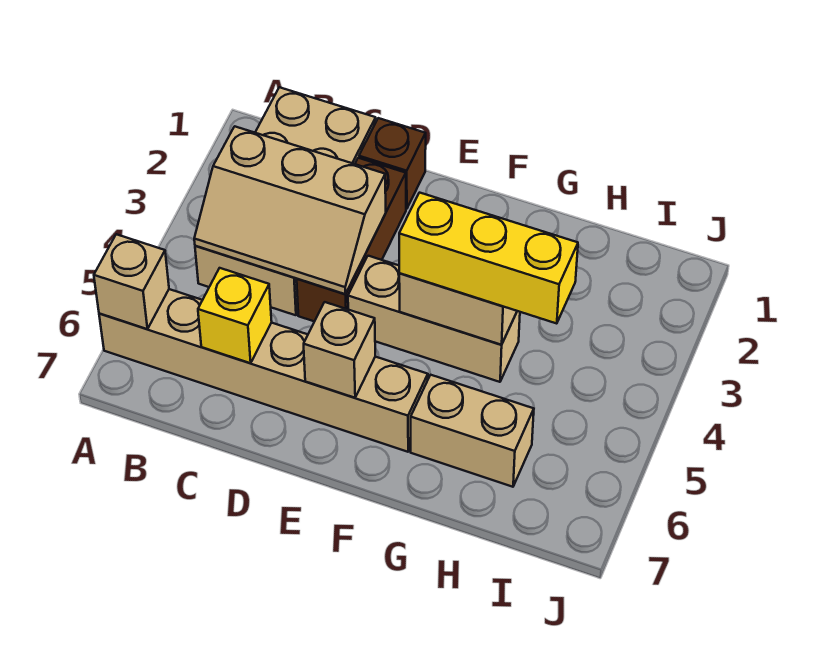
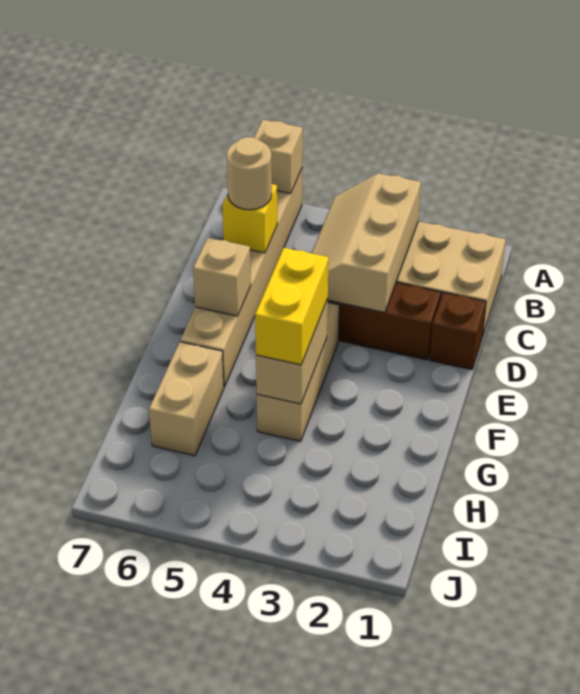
none -> tan 1x1 round brick [227,137,272,210]
yellow 1x3 brick [399,193,578,324] -> yellow 1x2 brick [255,248,329,365]

